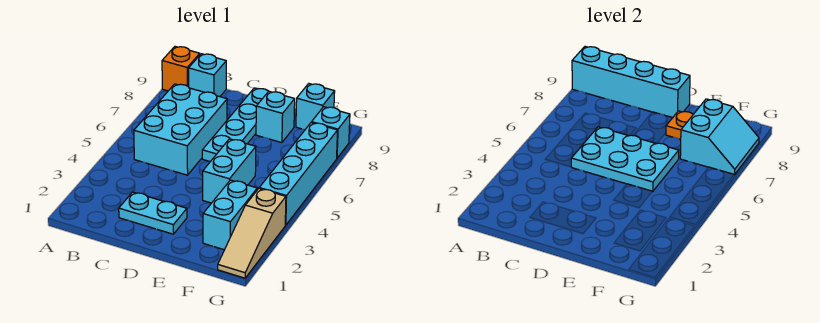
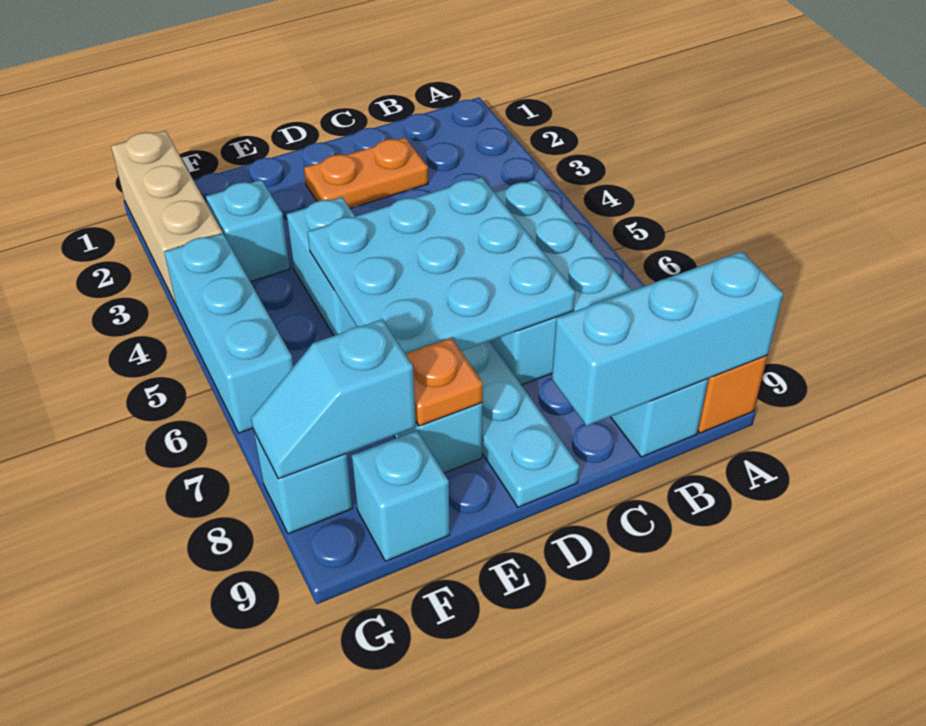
cyan 1x4 brick [572,47,690,118] -> cyan 1x3 brick [552,251,783,426]
cyan 1x2 plate [119,192,187,234] -> orange 1x2 plate [304,138,428,208]
cyan 2x3 plate [571,127,679,192] -> cyan 3x3 plate [308,177,575,354]
cyan 1x2 brick [203,180,257,250] -> cyan 1x1 brick [206,180,290,282]
cyan 2x2 slope [680,99,759,175] -> cyan 1x2 slope [251,319,416,479]
tan 1x3 slope [218,189,286,278] -> tan 1x3 brick [111,131,223,304]
cyan 1x4 brick [259,122,338,225] -> cyan 1x3 brick [164,234,293,433]

